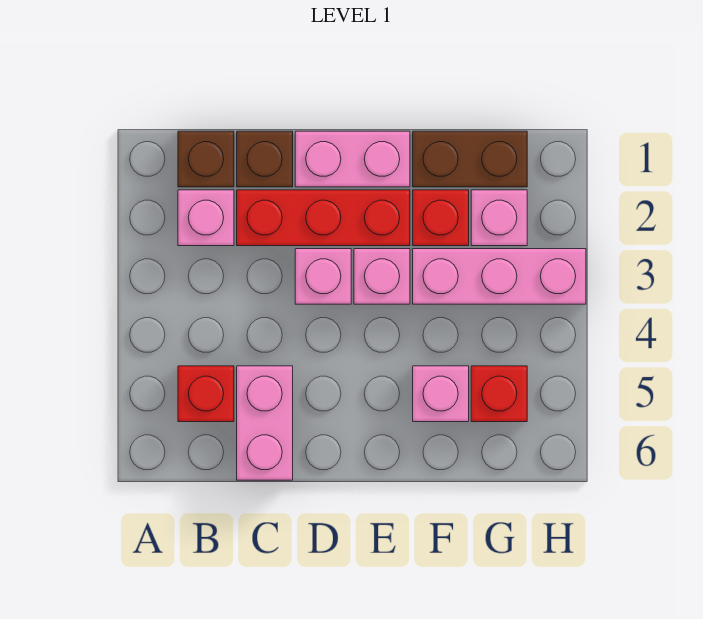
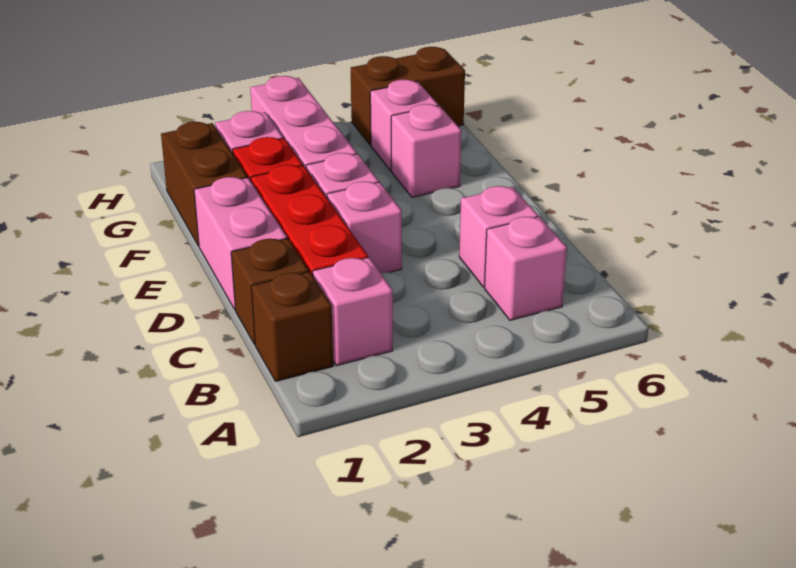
red 1x1 brick [178,366,234,422] -> pink 1x1 brick [485,217,567,320]
pink 1x2 brick [237,366,293,480] -> pink 1x1 brick [459,186,538,287]
red 1x1 brick [471,366,527,422] -> pink 1x1 brick [370,80,438,171]
none -> brown 1x2 brick [351,47,465,145]

